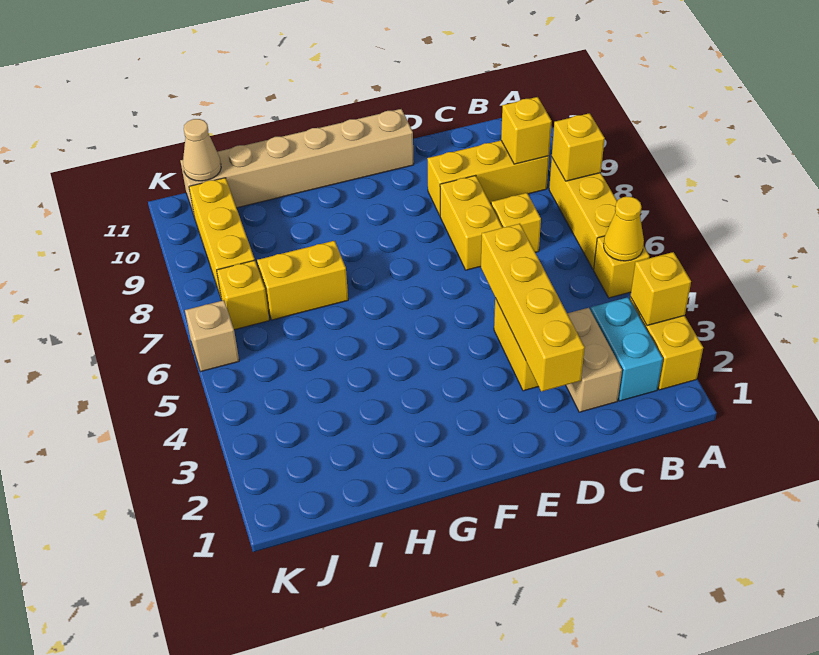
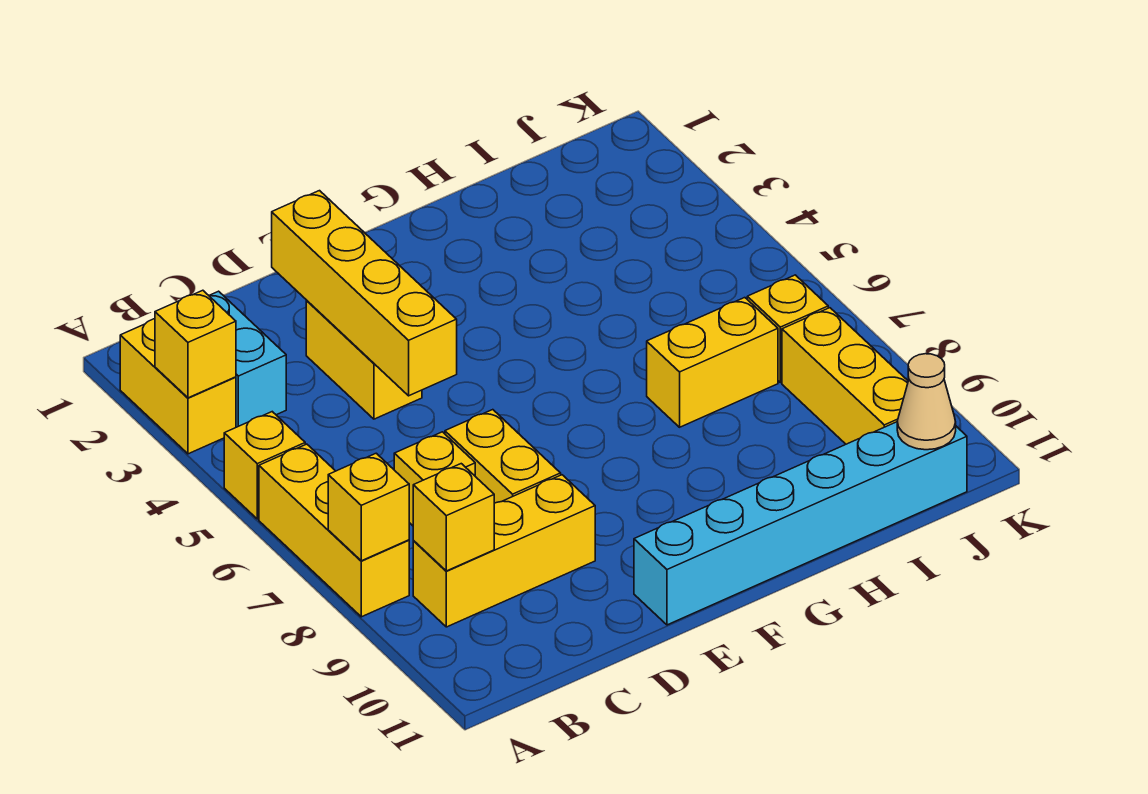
yellow 1x1 cone [604,197,644,261] -> none
tan 1x2 brick [566,308,622,412] -> none
tan 1x6 brick [180,109,414,218] -> cyan 1x6 brick [634,422,967,625]
tan 1x1 brick [185,300,239,372] -> none

